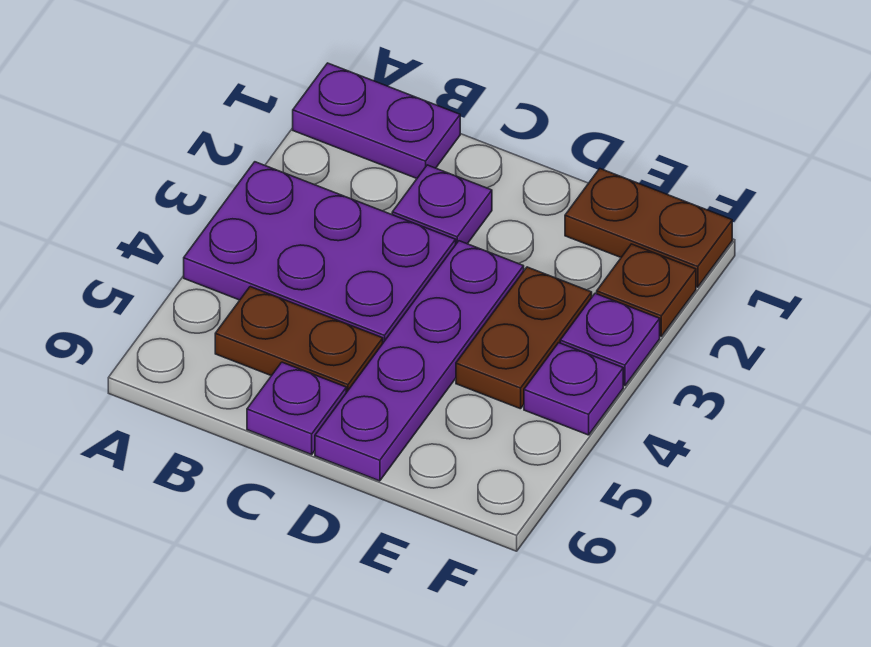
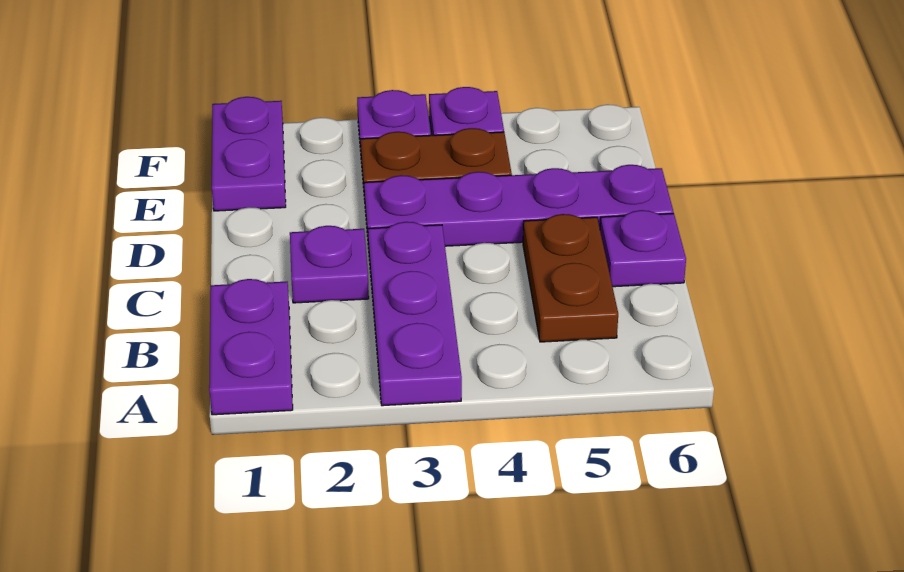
purple 2x3 plate [184,162,456,343] -> purple 1x3 plate [368,222,462,406]
brown 1x2 plate [565,169,732,287] -> purple 1x2 plate [212,97,286,211]
brown 1x1 plate [597,244,696,336] -> none

